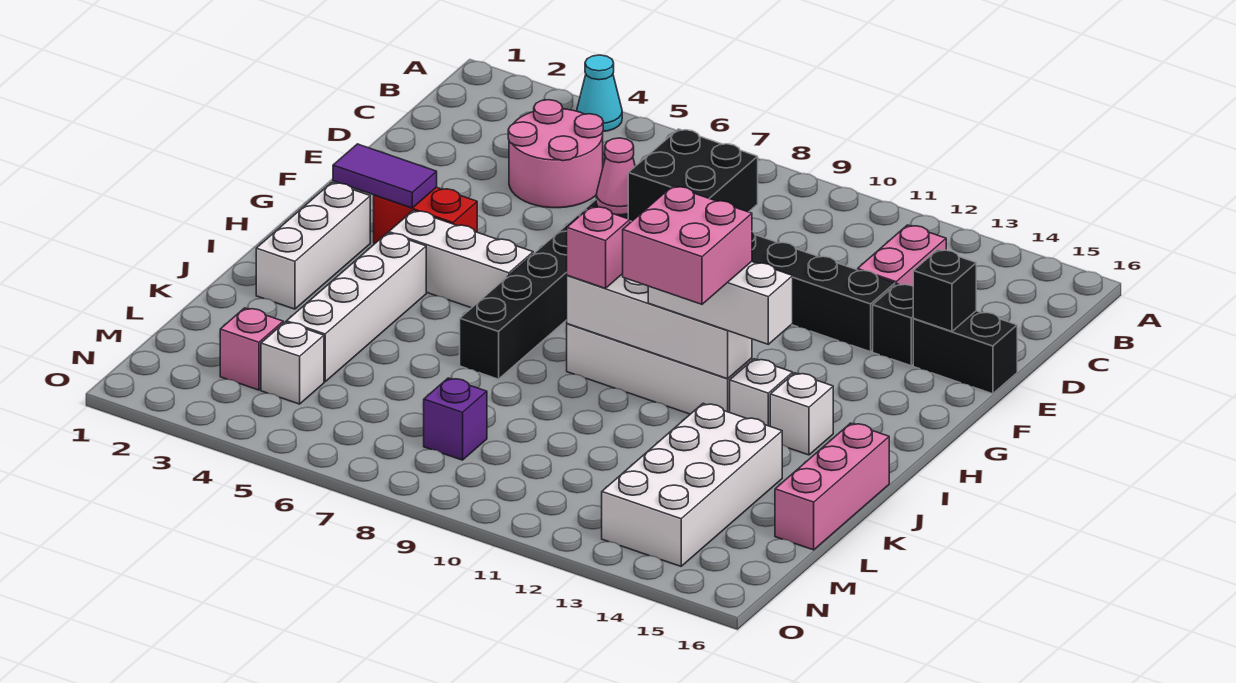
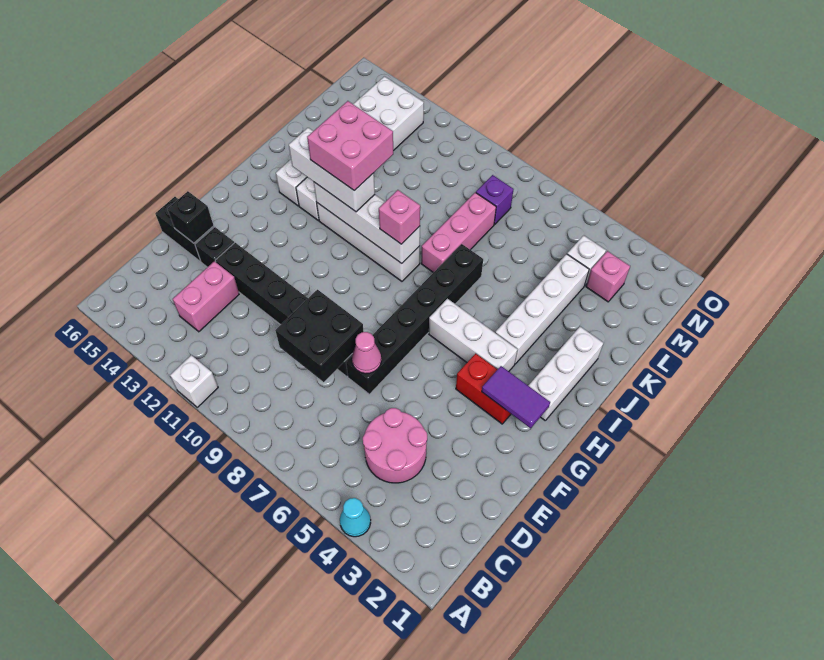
none -> white 1x1 brick [170,355,218,407]
pink 1x3 brick [775,423,889,550] -> pink 1x3 brick moved to [421,192,496,273]

